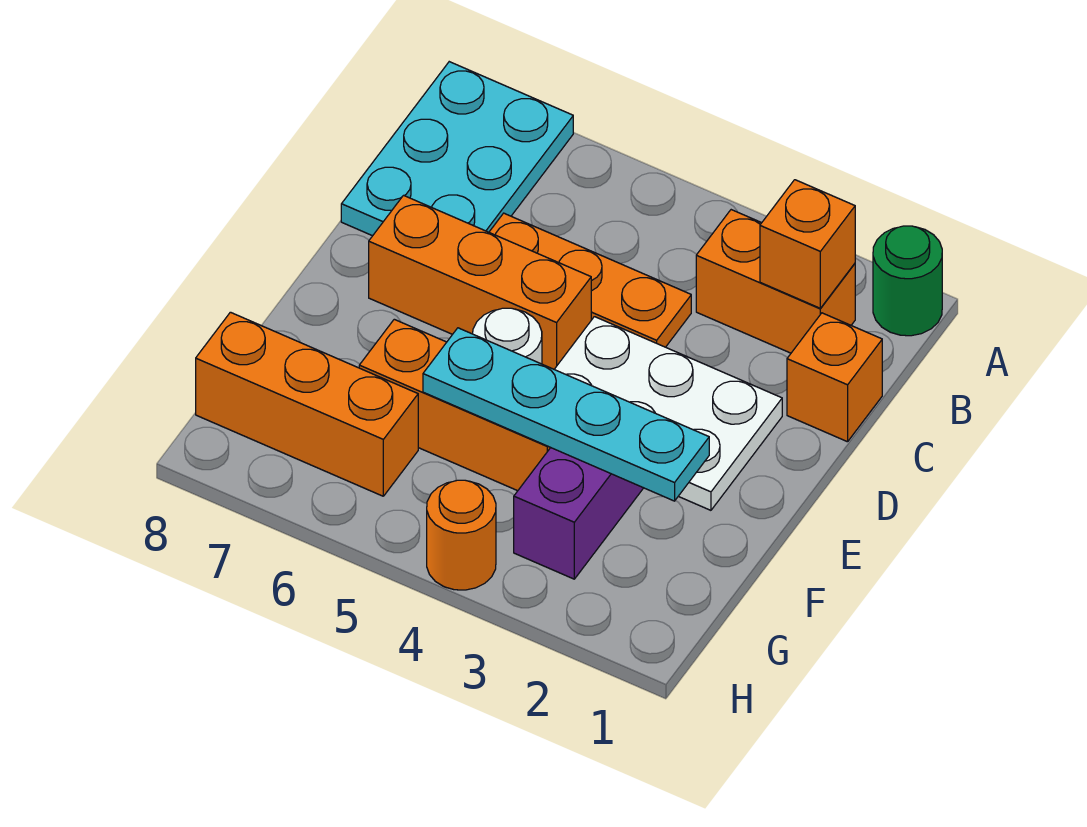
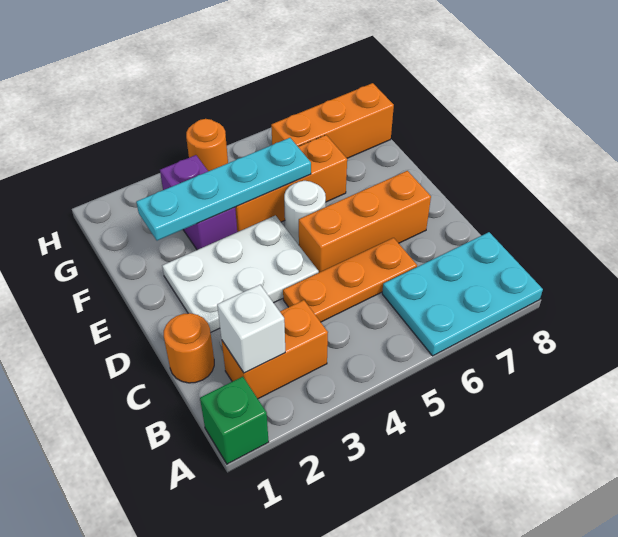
green 1x1 round brick [873,226,942,336] -> green 1x1 brick [200,377,269,464]
cyan 2x3 plate [341,62,573,236] -> cyan 2x3 plate turned to [382,232,543,356]
orange 1x1 brick [760,180,855,308] -> white 1x1 brick [217,285,285,373]
orange 1x1 brick [787,313,882,442] -> orange 1x1 round brick [164,313,214,383]

